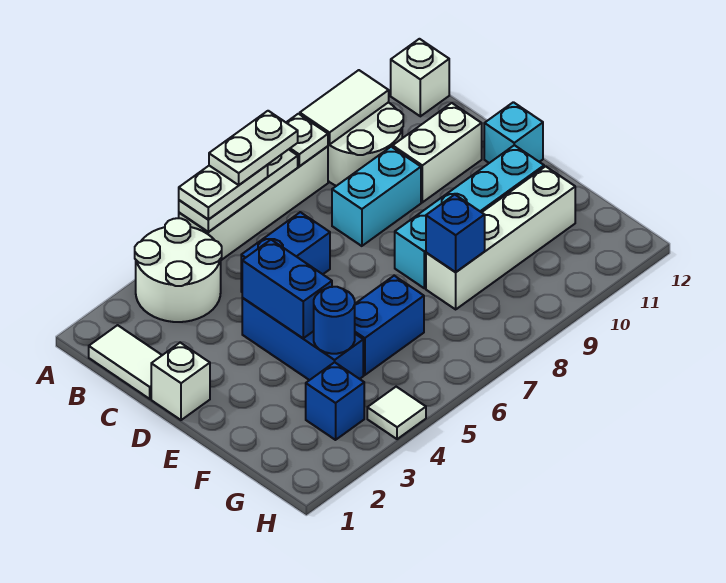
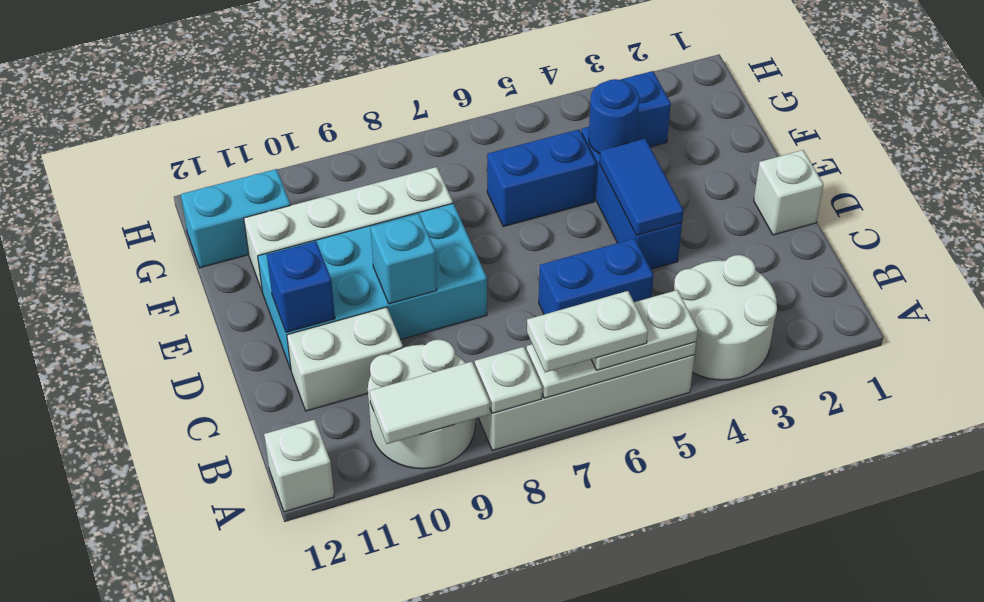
white 1x2 tile [89,325,162,399] -> none
cyan 1x2 brick [332,147,421,246] -> cyan 1x2 brick moved to [181,169,290,268]
blue 1x2 brick [242,240,332,338] -> blue 1x2 tile [600,139,684,235]
cyan 1x1 brick [484,102,543,163] -> cyan 1x1 brick moved to [371,214,437,304]
cyan 1x4 brick [395,145,544,288] -> cyan 2x4 brick [258,203,487,369]
blue 1x1 brick [426,195,485,272] -> blue 1x1 brick moved to [267,241,335,332]
white 1x1 tile [367,387,426,439] -> none

